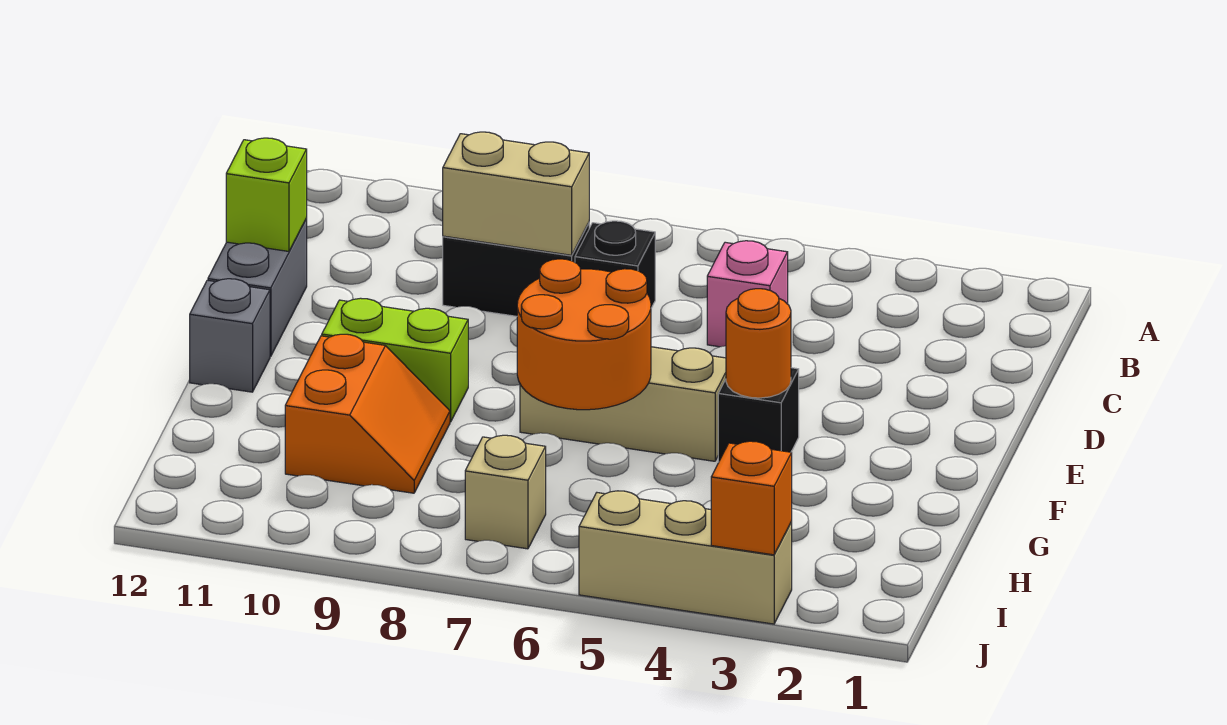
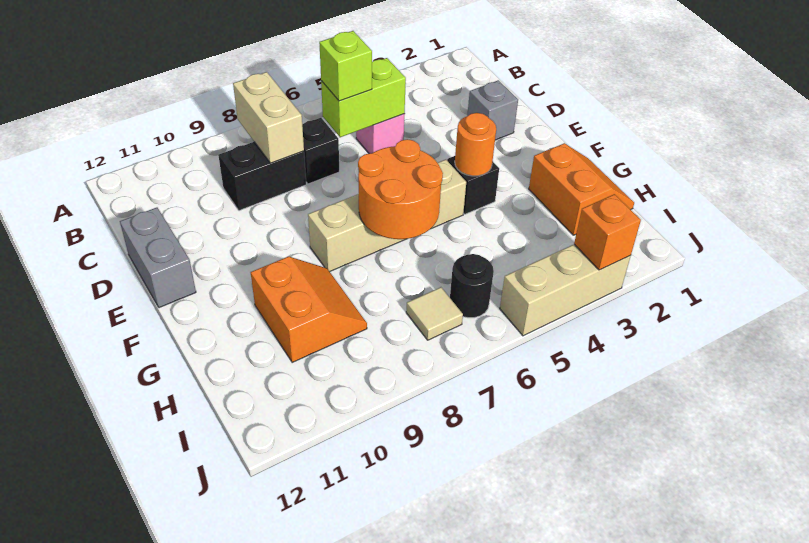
tan 1x2 brick [443,132,589,255] -> tan 1x2 brick turned to [233,72,304,163]
lime 1x1 brick [226,138,307,251] -> lime 1x1 brick moved to [319,31,372,101]
tan 1x3 brick [520,347,726,461] -> tan 1x4 brick [308,160,466,272]
lime 1x2 brick [322,298,468,422] -> lime 1x2 brick moved to [321,58,406,137]
grey 1x1 brick [190,279,270,392] -> grey 1x1 brick moved to [467,80,518,140]
none -> orange 2x2 slope [529,143,634,235]
none -> black 1x1 round brick [450,254,494,318]
tan 1x1 brick [465,435,546,549] -> tan 1x1 tile [406,287,463,340]

